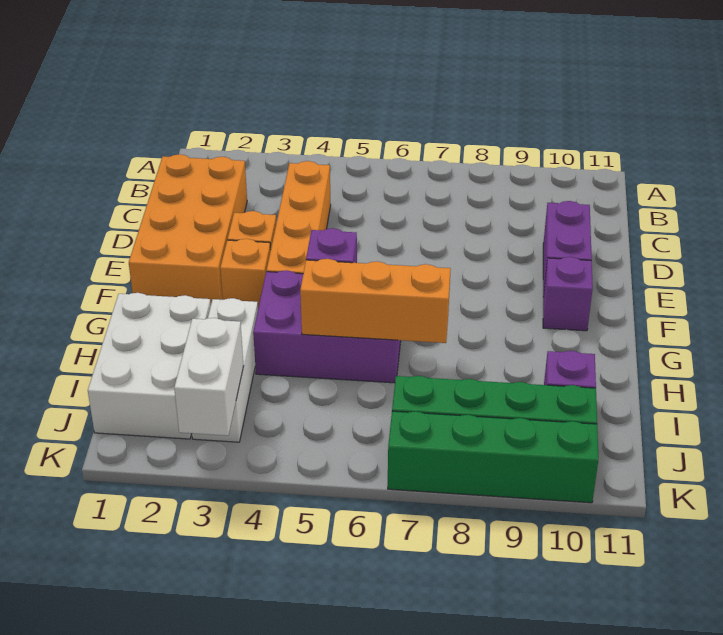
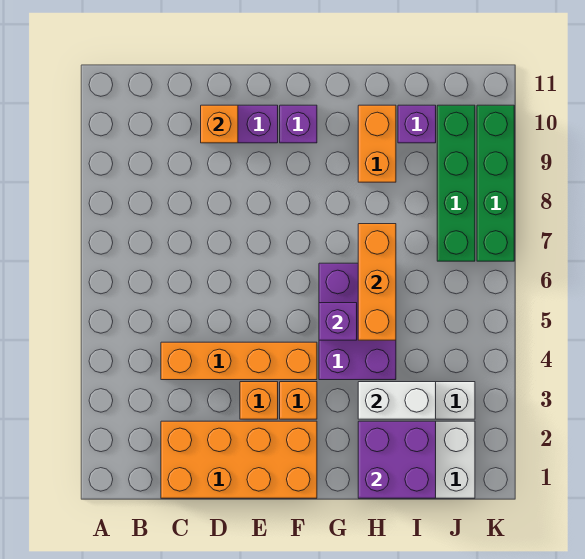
none -> orange 1x1 brick [201,105,238,143]
none -> purple 2x2 brick [358,421,436,498]
none -> orange 1x2 brick [358,105,396,182]
white 1x2 brick [174,318,243,436] -> white 1x2 brick moved to [358,382,436,419]

